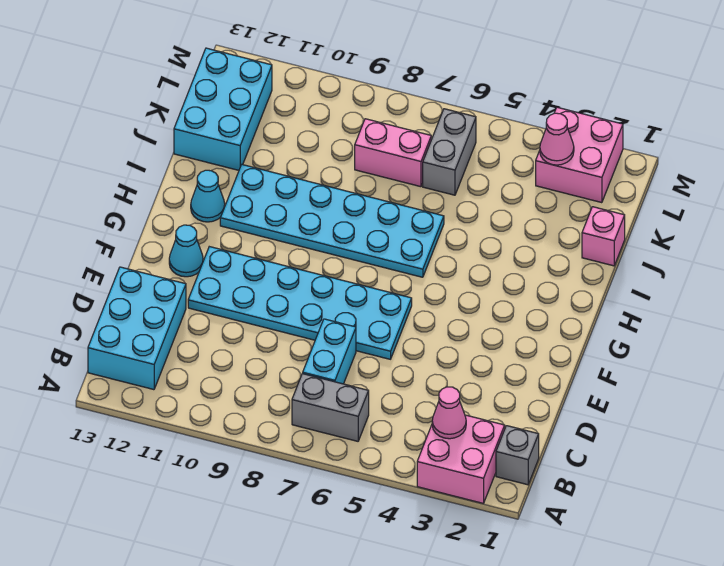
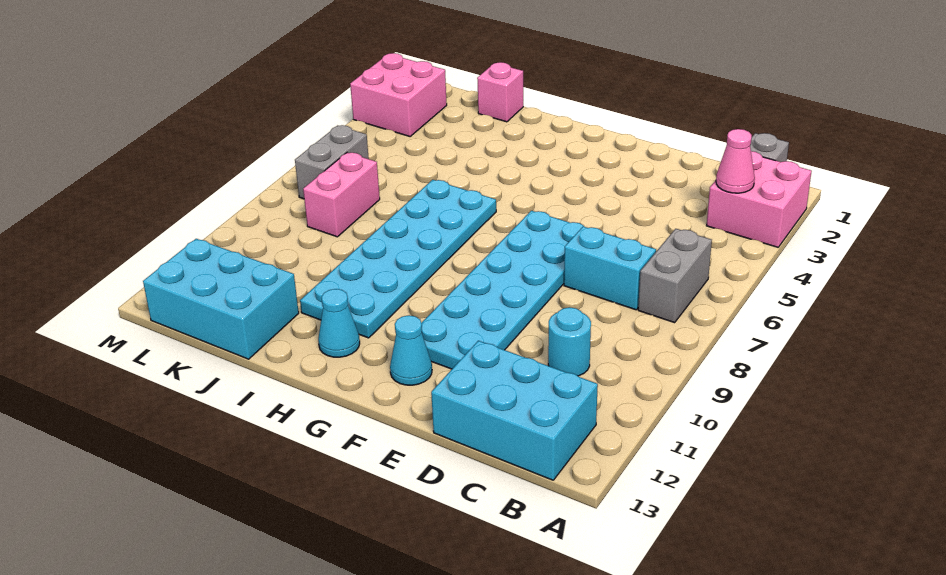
none -> cyan 1x1 round brick [548,307,591,376]
grey 1x2 brick [423,109,476,195] -> grey 1x2 brick turned to [295,125,369,199]
pink 1x1 cone [540,113,574,165] -> none

